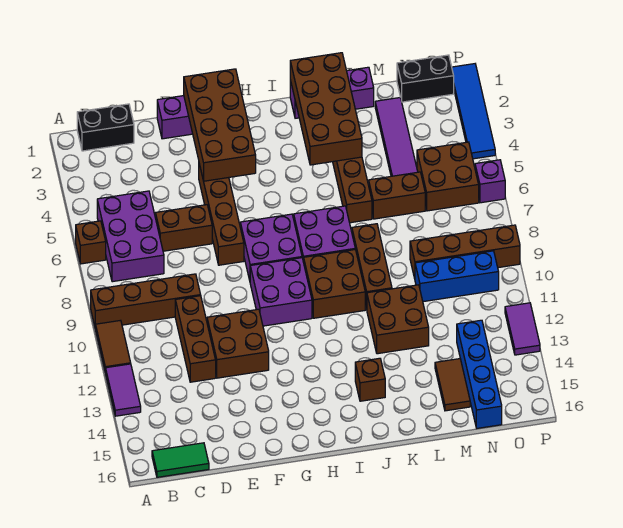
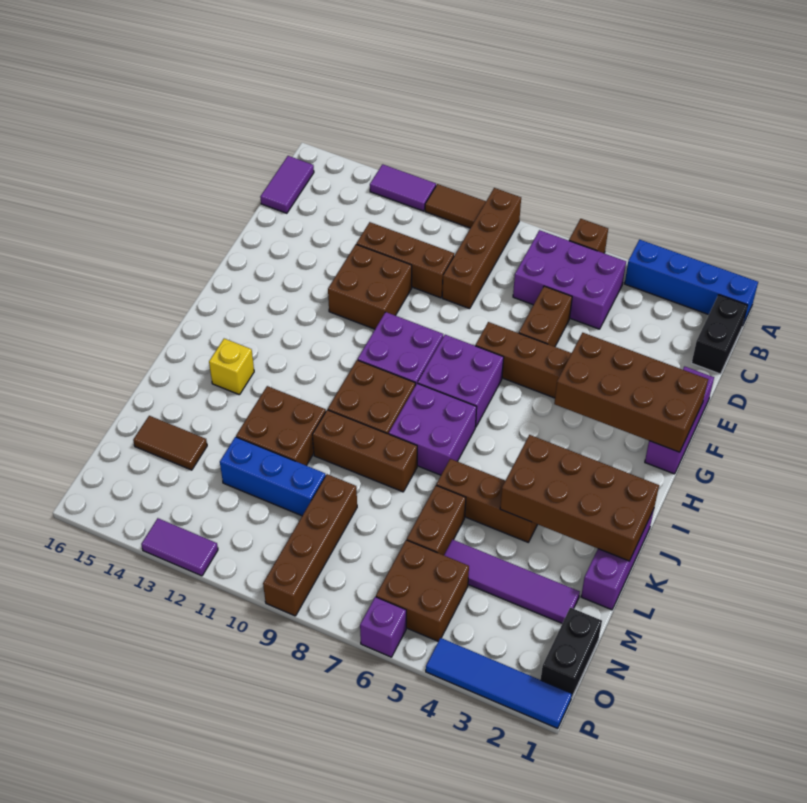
green 1x2 tile [152,443,209,477] -> purple 1x2 tile [260,156,314,213]
brown 1x1 brick [355,358,385,401] -> yellow 1x1 brick [209,339,254,395]
blue 1x3 brick [415,251,499,302] -> blue 1x3 brick turned to [220,437,325,516]
blue 1x4 brick [457,320,502,428] -> blue 1x4 brick moved to [625,240,758,324]

